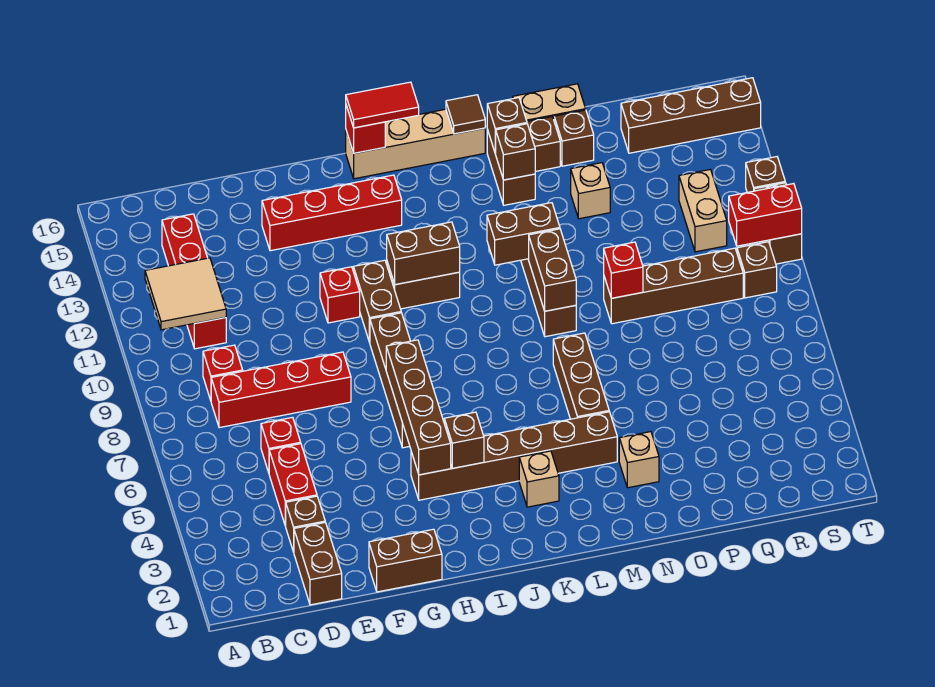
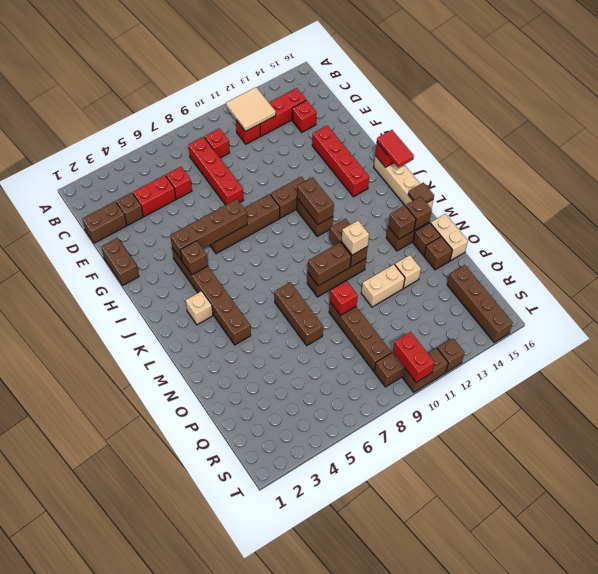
red 1x1 brick [320,267,360,323] -> red 1x1 brick moved to [292,100,317,132]
brown 1x3 brick [553,333,609,419] -> brown 1x3 brick turned to [275,282,323,345]
tan 1x1 brick [619,432,659,488] -> tan 1x1 brick moved to [341,221,369,255]
tan 1x2 brick [679,169,727,252] -> tan 1x2 brick moved to [361,264,405,307]

